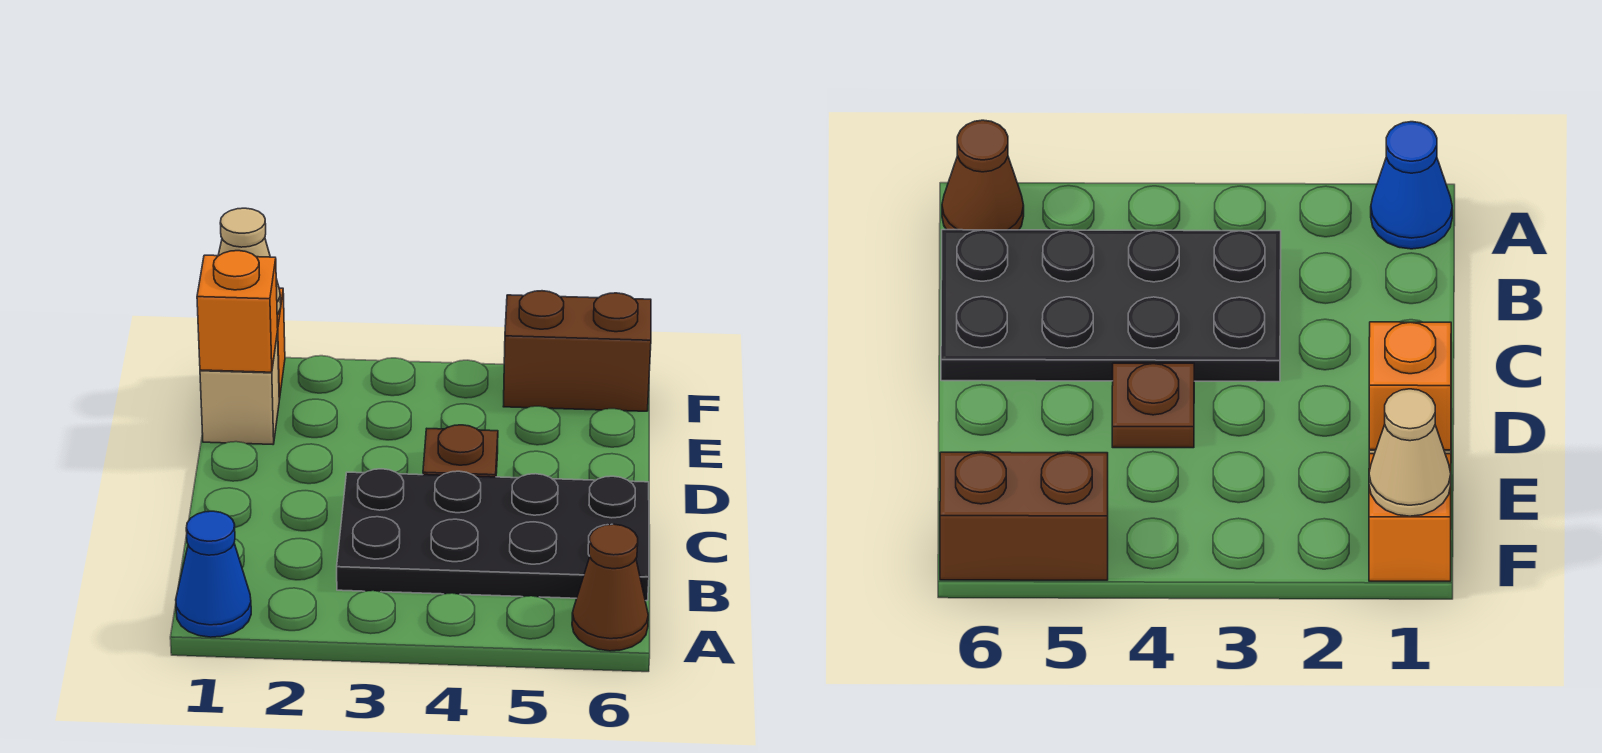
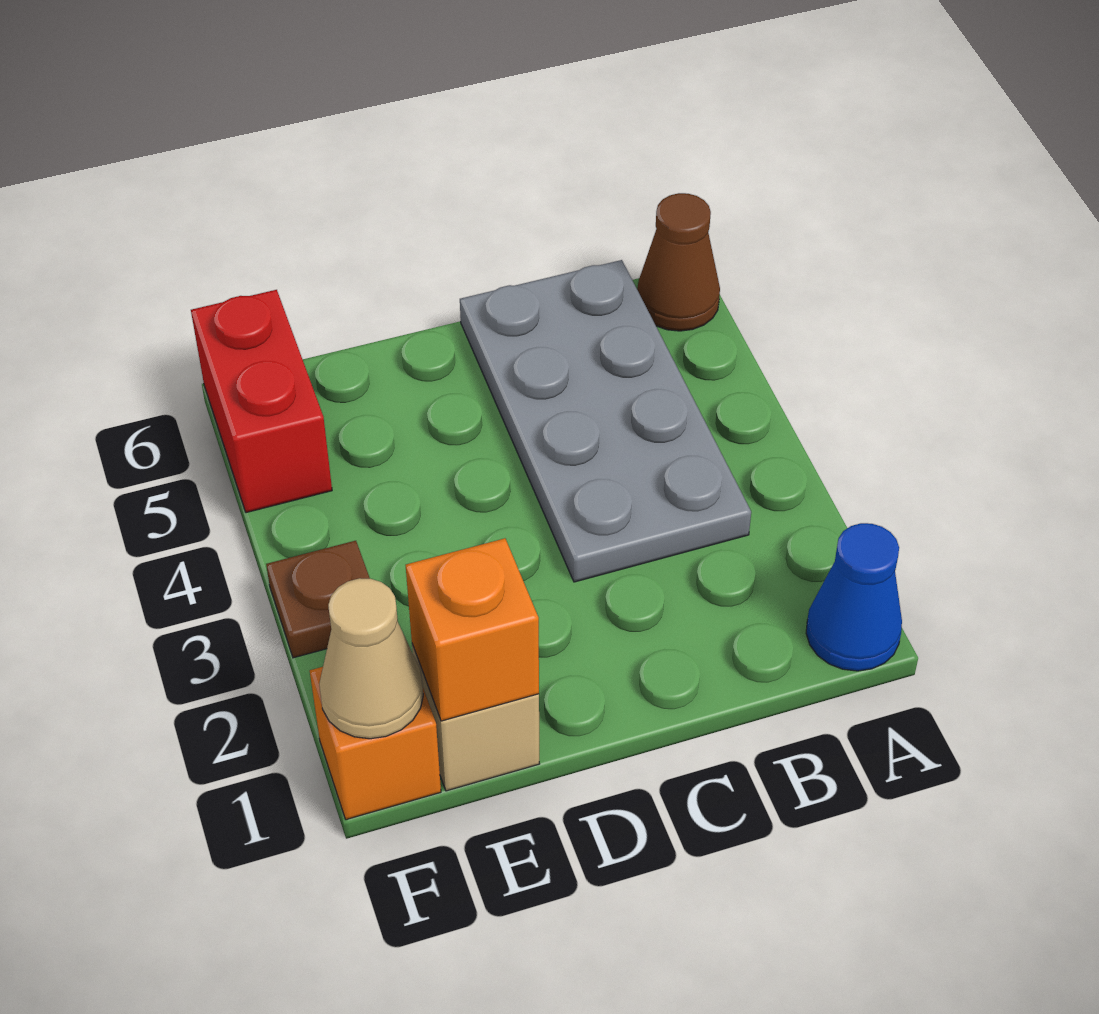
black 2x4 plate [337,469,649,601] -> grey 2x4 plate [460,260,751,582]
brown 1x1 plate [423,425,498,477] -> brown 1x1 plate moved to [266,541,370,658]
brown 1x2 brick [503,291,651,411] -> red 1x2 brick [191,290,332,513]

